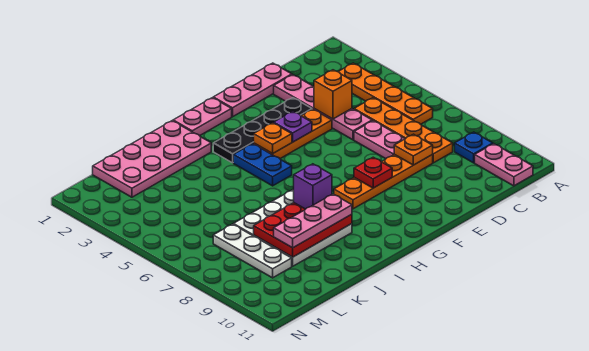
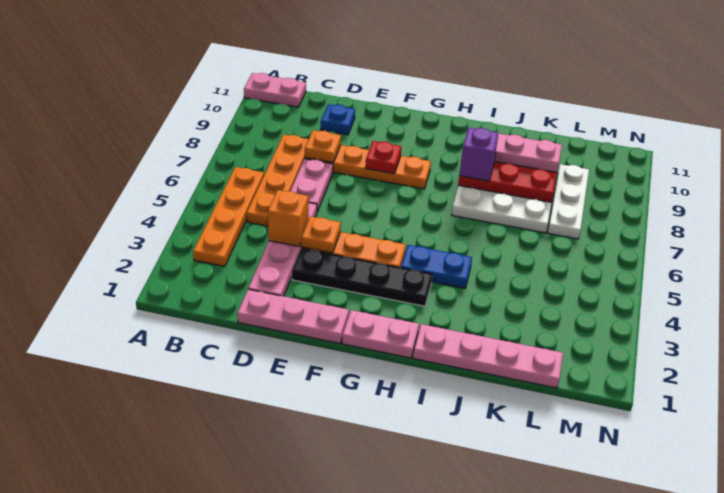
blue 1x1 plate [455,132,493,163] -> blue 1x1 plate moved to [321,104,355,135]
pink 1x2 plate [475,144,533,186] -> pink 1x2 plate turned to [244,73,306,107]
purple 1x1 plate [274,111,312,142] -> none
orange 1x1 plate [254,123,292,154] -> orange 1x1 plate moved to [301,216,341,253]
blue 1x2 plate [233,144,292,186] -> blue 1x2 plate turned to [401,245,472,288]
pink 2x4 plate [93,121,211,197] -> pink 1x4 plate [413,324,563,388]

